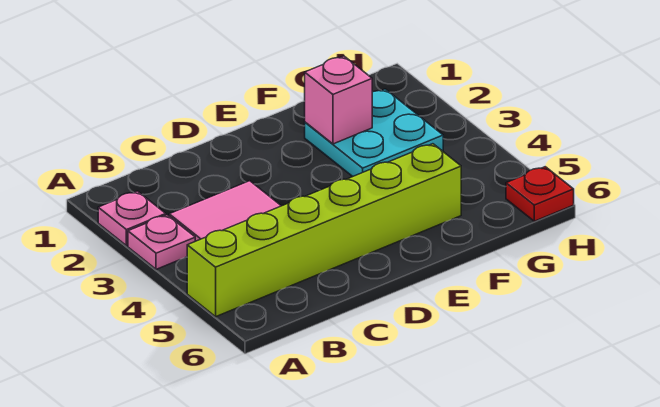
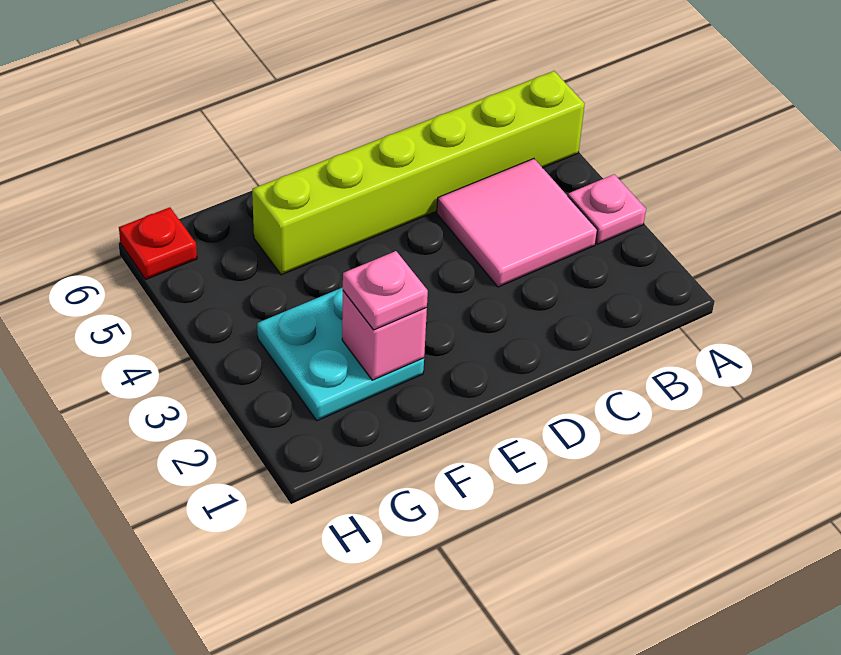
pink 1x1 plate [98,191,166,246] -> pink 1x1 plate moved to [343,251,428,330]

